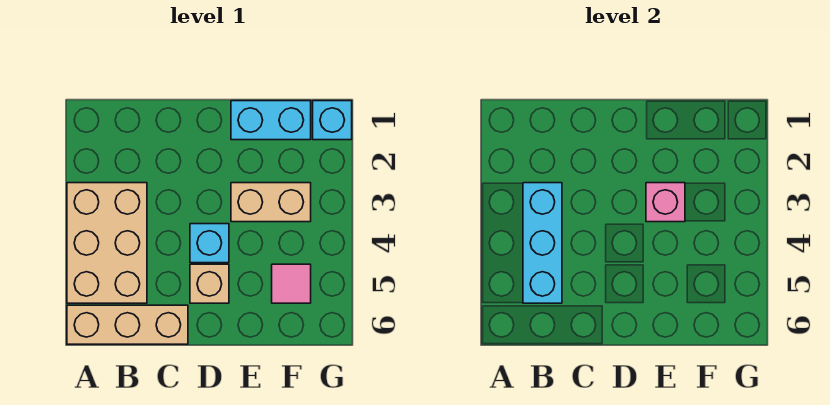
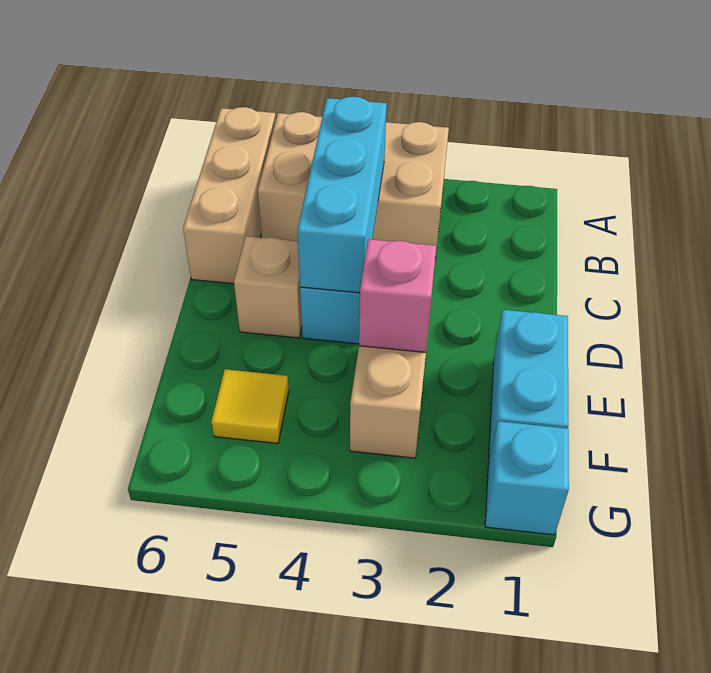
cyan 1x3 brick [523,183,562,303] -> cyan 1x3 brick turned to [297,97,387,293]
pink 1x1 tile [272,264,311,303] -> yellow 1x1 tile [211,369,289,443]

